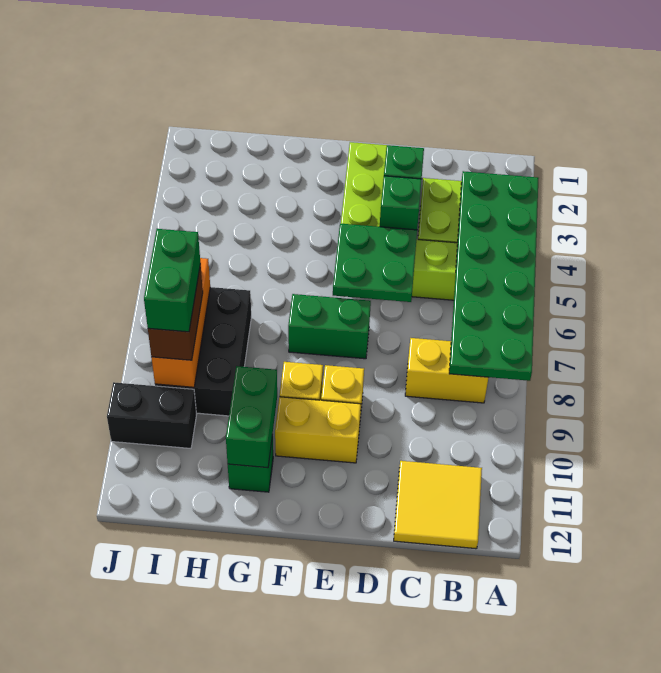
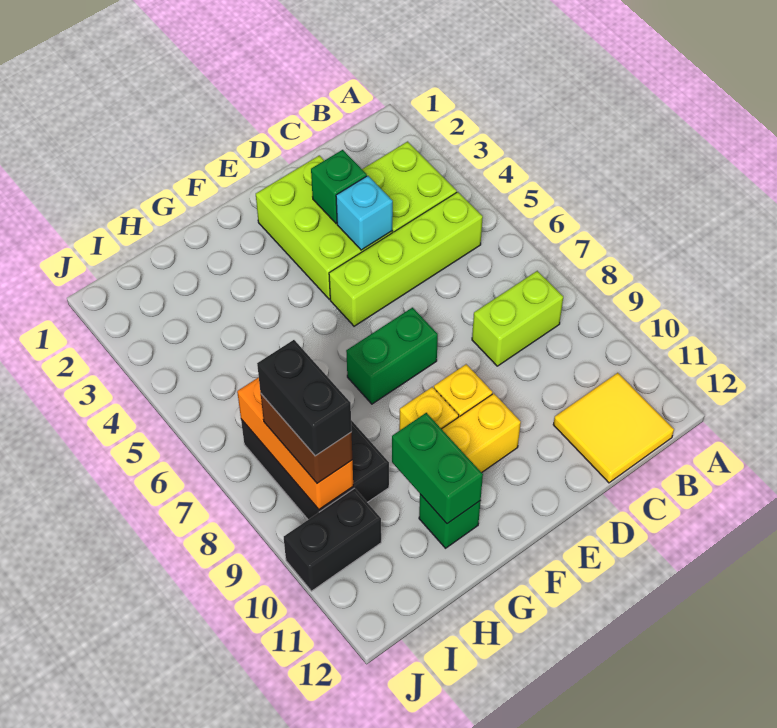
green 2x6 plate [449,171,539,381] -> none
yellow 1x2 brick [405,338,489,403] -> lime 1x2 brick [472,271,563,366]
green 1x1 brick [380,176,422,230] -> cyan 1x1 brick [336,176,393,250]
green 2x2 plate [333,223,417,302] -> none
green 1x2 brick [144,229,200,332] -> black 1x2 brick [257,340,352,456]

